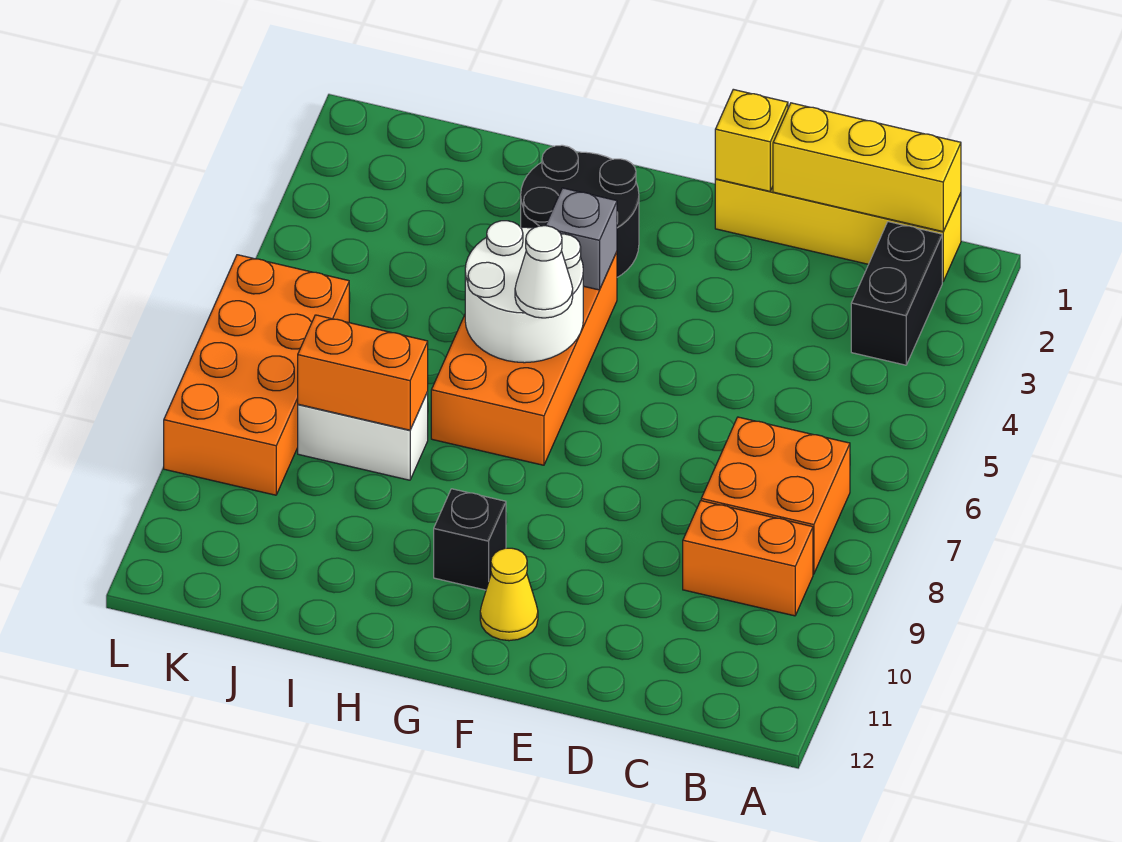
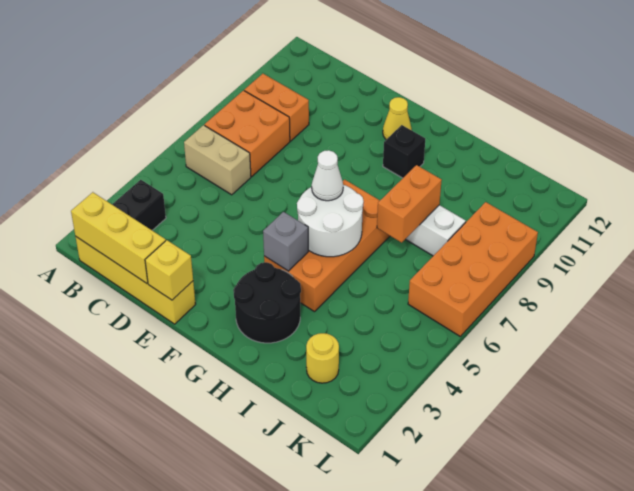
none -> tan 1x2 brick [184,125,251,195]
orange 1x2 brick [298,315,428,430] -> orange 1x2 brick turned to [377,165,442,243]
none -> yellow 1x1 round brick [306,333,339,383]

